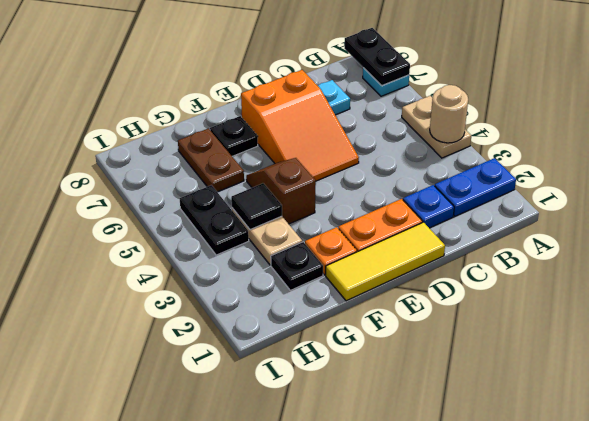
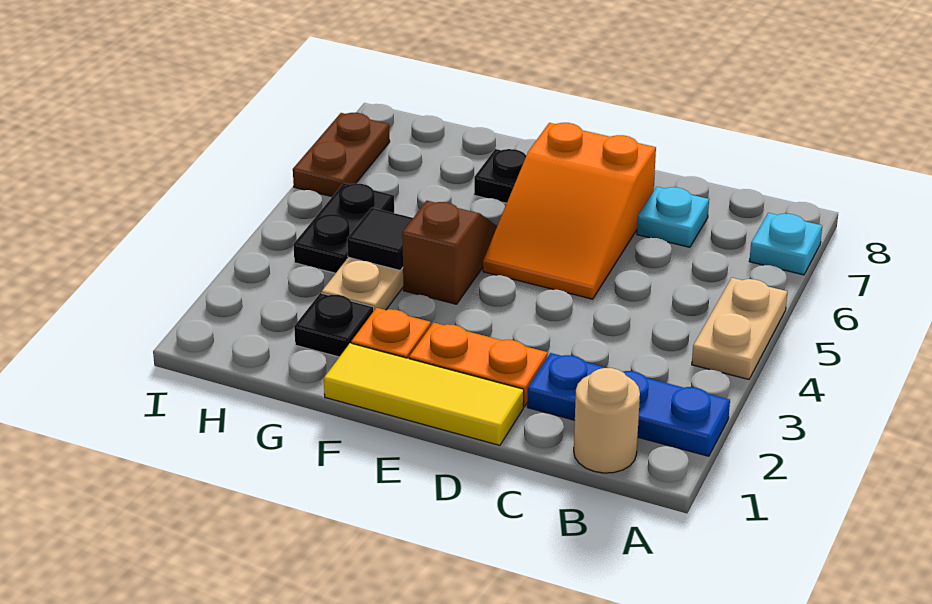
tan 1x1 round brick [430,85,468,143] -> tan 1x1 round brick moved to [574,368,640,473]
black 1x2 plate [344,28,410,86] -> none
brown 1x2 plate [178,128,244,192] -> brown 1x2 plate moved to [293,113,390,197]

